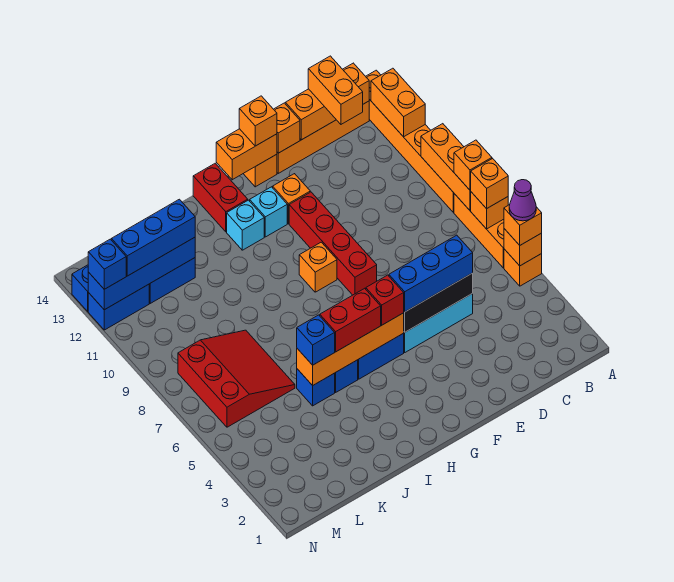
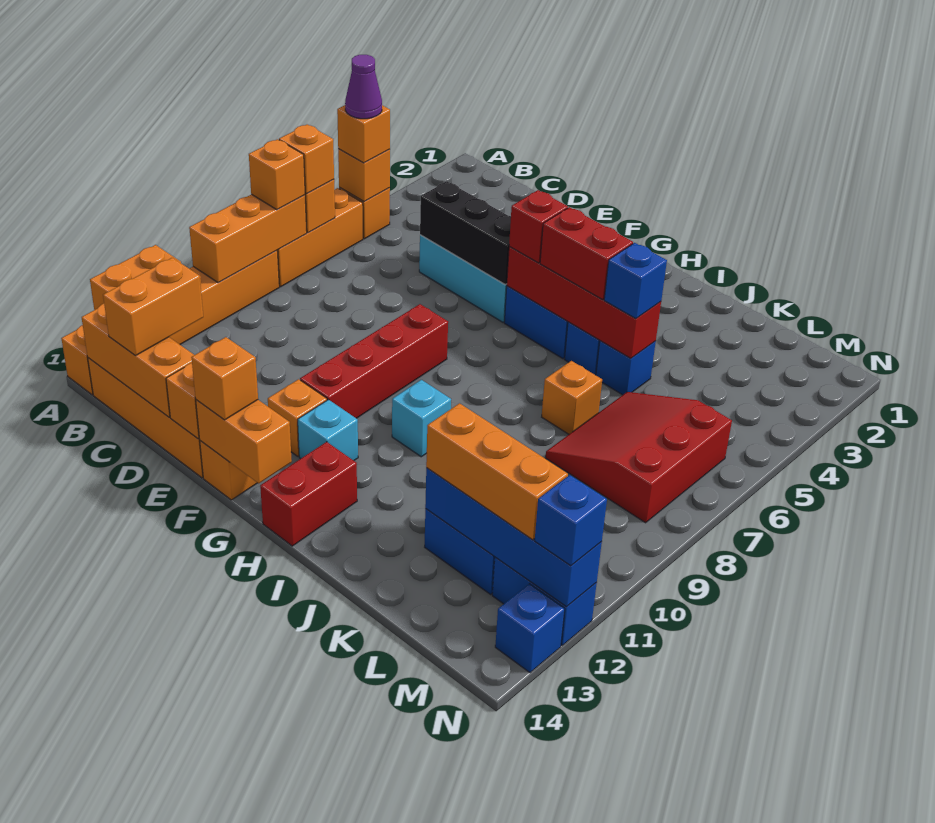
blue 1x3 brick [389,235,473,312] -> none
orange 1x4 brick [297,313,404,386] -> red 1x4 brick [507,247,661,358]
orange 1x1 brick [299,242,337,292] -> orange 1x1 brick moved to [542,361,602,434]
cyan 1x1 brick [227,200,264,250] -> cyan 1x1 brick moved to [392,380,451,457]
blue 1x3 brick [111,199,195,276] -> orange 1x3 brick [426,403,568,540]

